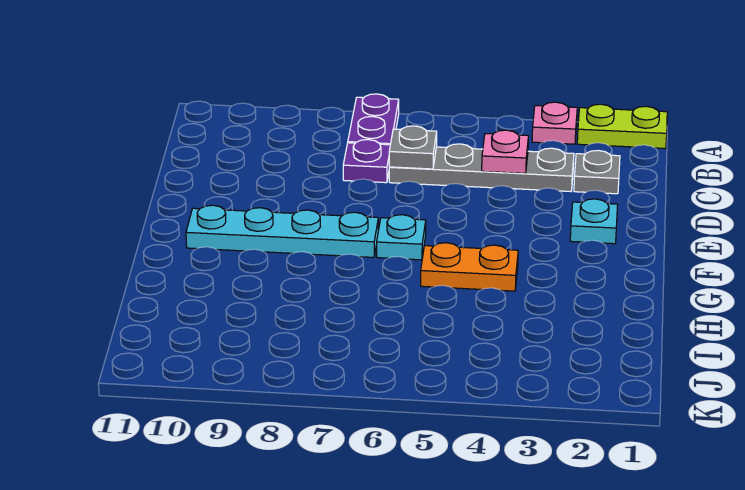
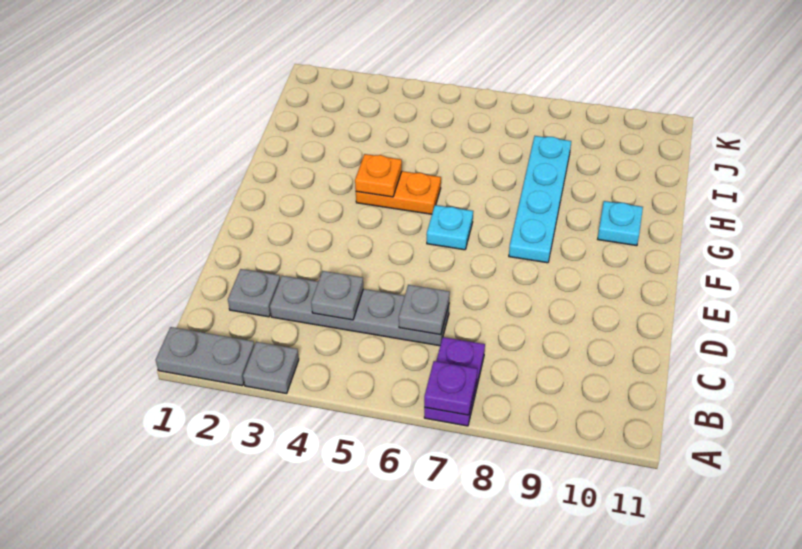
lime 1x2 plate [577,104,667,149] -> grey 1x2 plate [156,327,255,386]
pink 1x1 plate [532,102,577,144] -> grey 1x1 plate [243,342,299,394]
pink 1x1 plate [482,130,528,173] -> grey 1x1 plate [311,271,363,320]
purple 1x1 plate [343,140,390,183] -> purple 1x1 plate moved to [424,361,477,415]
cyan 1x1 plate [570,199,618,244] -> cyan 1x1 plate moved to [598,201,643,246]
cyan 1x4 plate [186,205,378,257] -> cyan 1x4 plate turned to [509,136,571,263]
none -> orange 1x1 plate [355,154,402,197]

